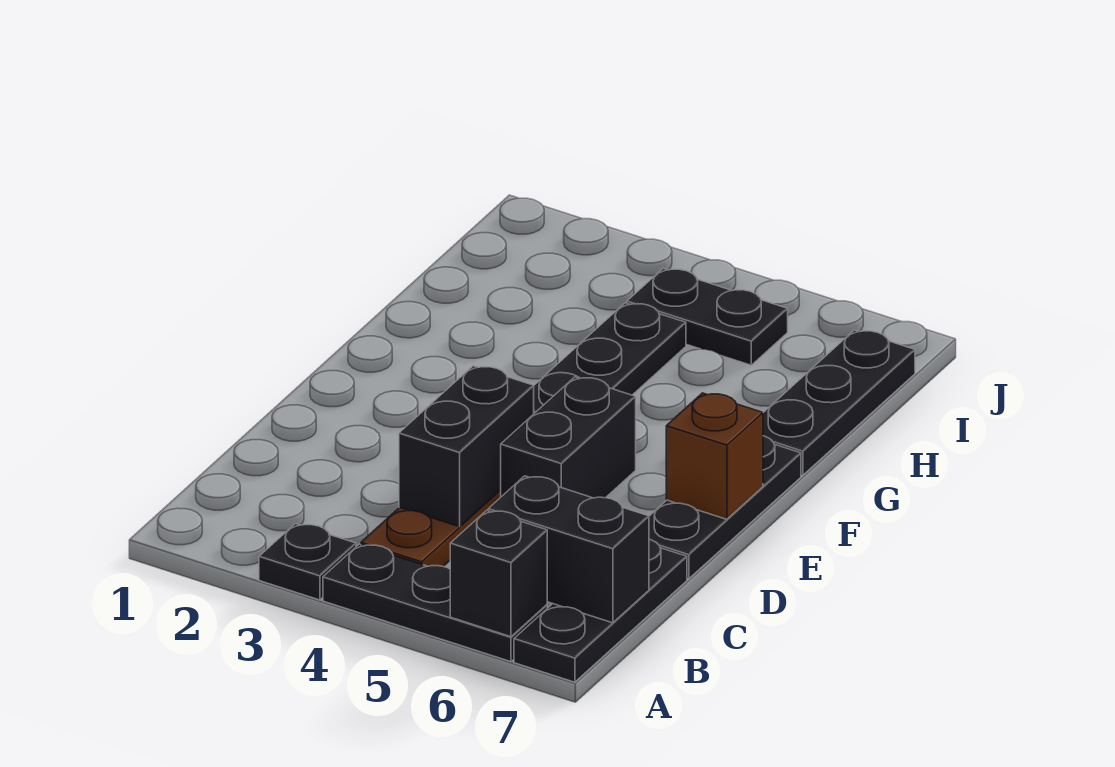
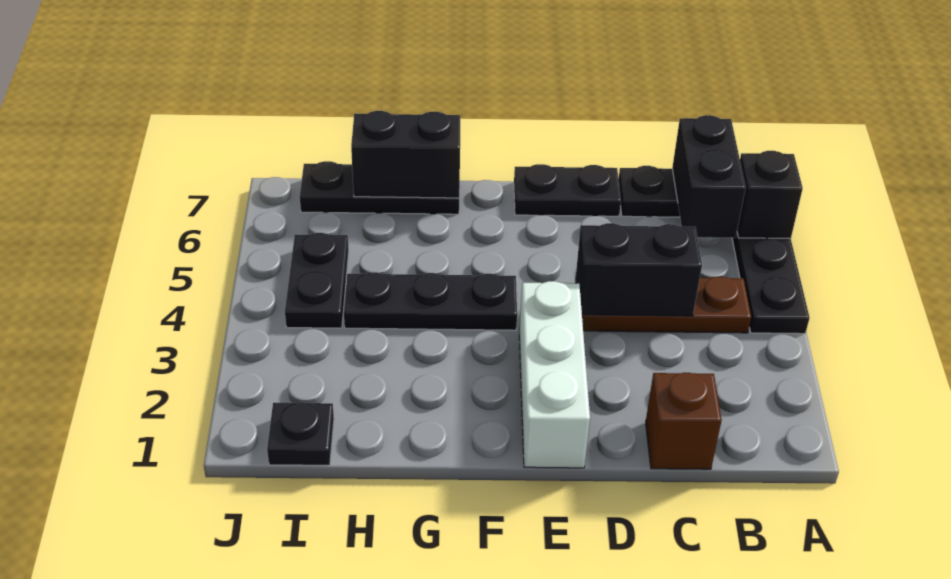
black 1x1 plate [259,524,356,600] -> black 1x1 plate moved to [267,403,334,465]
black 1x2 brick [501,377,636,498] -> black 1x2 brick moved to [351,111,460,198]
black 1x3 plate [649,436,801,579] -> black 1x2 plate [514,164,621,216]
none -> white 1x3 brick [519,281,590,468]
brown 1x1 brick [666,393,763,519] -> brown 1x1 brick moved to [646,373,722,469]

